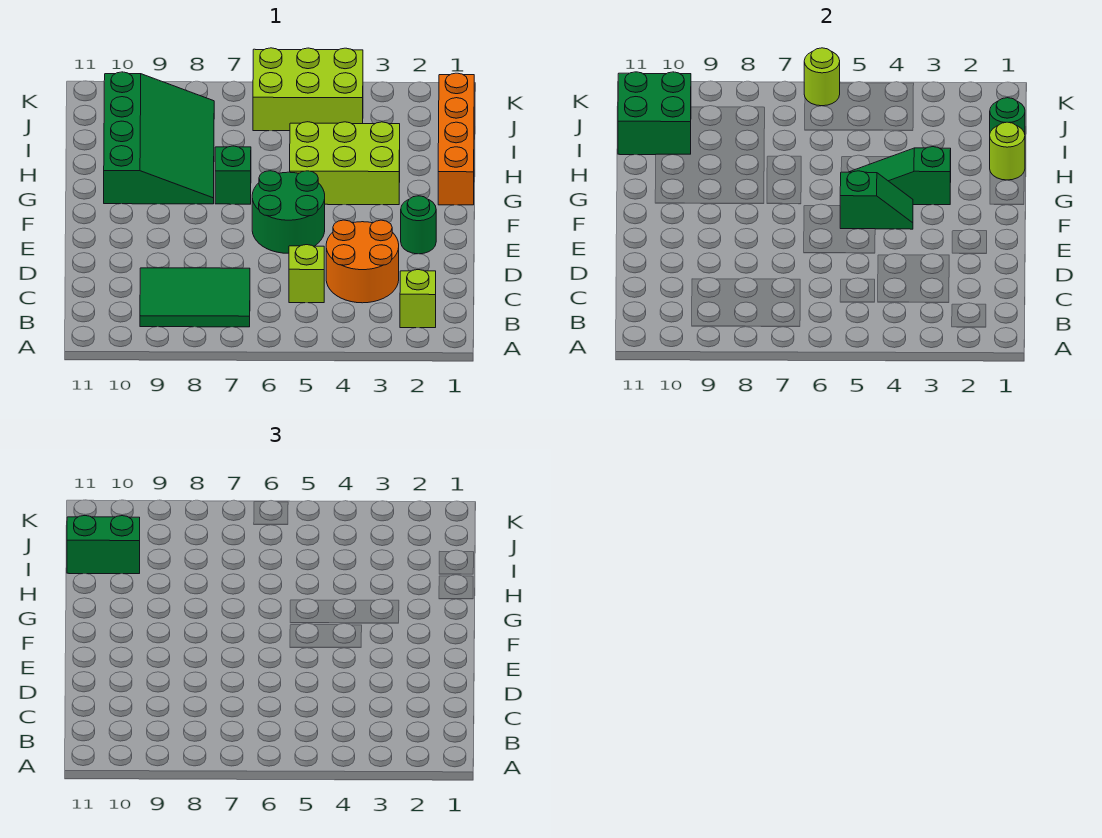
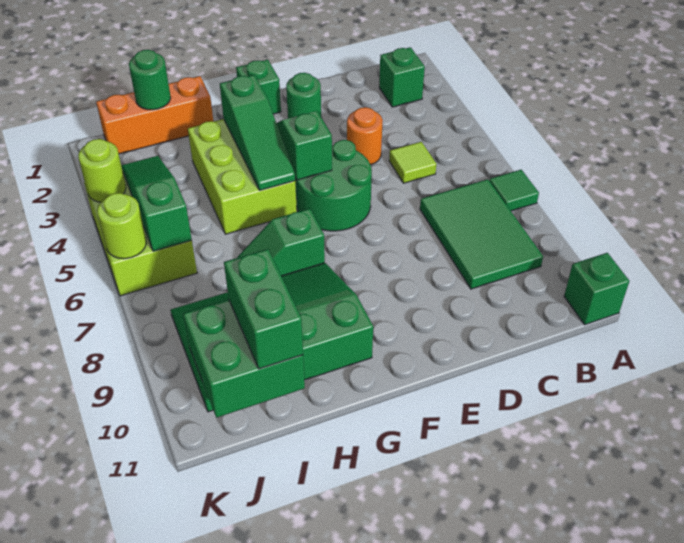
none -> green 1x1 tile [489,170,539,211]
none -> green 1x1 brick [564,253,629,325]
lime 1x1 brick [400,270,436,328] -> green 1x1 brick [379,47,425,107]
orange 2x2 round brick [326,220,399,303] -> orange 1x1 round brick [347,107,383,165]
lime 1x1 brick [289,245,324,303] -> lime 1x1 tile [389,142,436,183]
none -> green 1x1 brick [236,60,281,114]
orange 1x4 brick [438,73,474,205] -> orange 1x3 brick [96,76,213,154]
lime 1x1 round brick [990,122,1025,180] -> lime 1x1 round brick moved to [78,139,126,202]
none -> green 1x3 slope [121,156,192,251]

